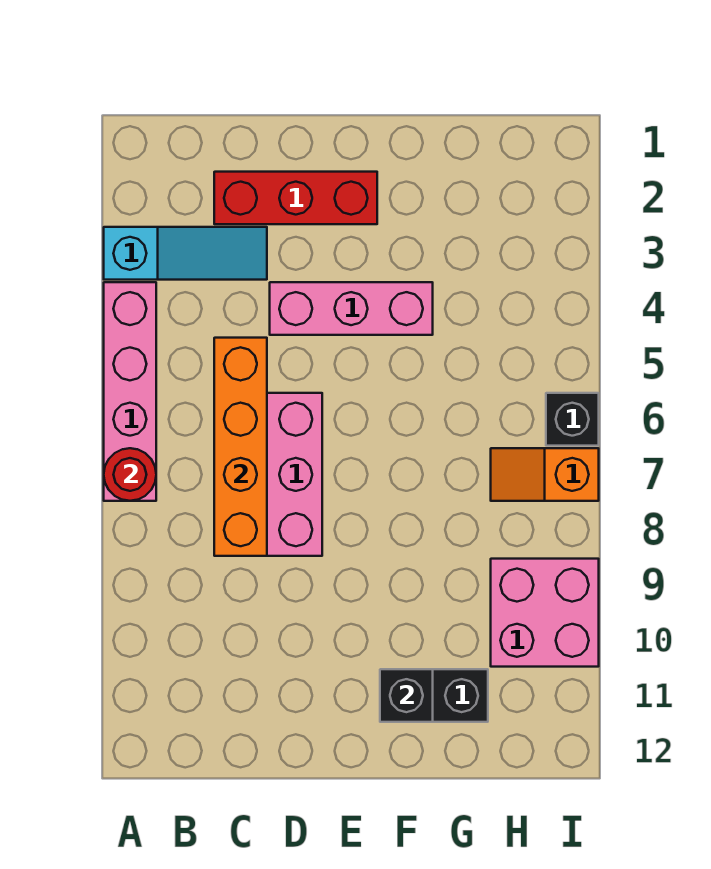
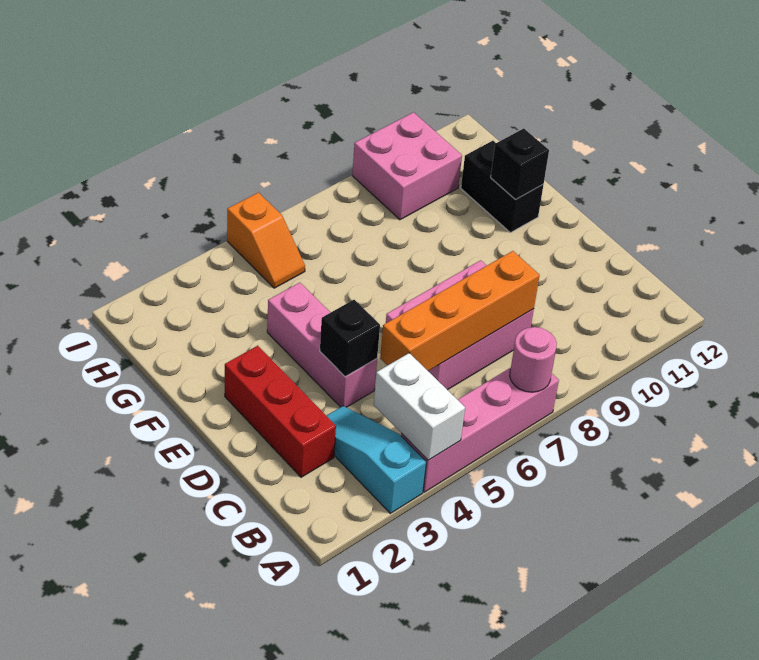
none -> white 1x2 brick [374,353,465,460]
red 1x1 round brick [104,448,156,501] -> pink 1x1 round brick [510,327,557,392]
orange 1x2 slope [491,448,599,501] -> orange 1x2 slope moved to [227,193,305,288]
black 1x1 brick [546,393,599,446] -> black 1x1 brick moved to [320,300,380,377]

